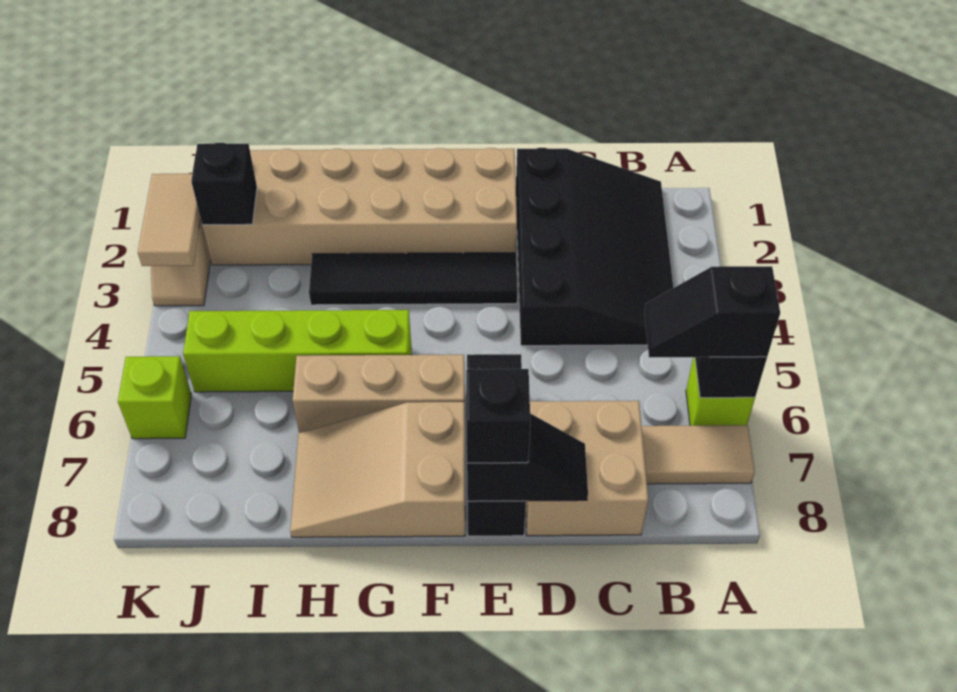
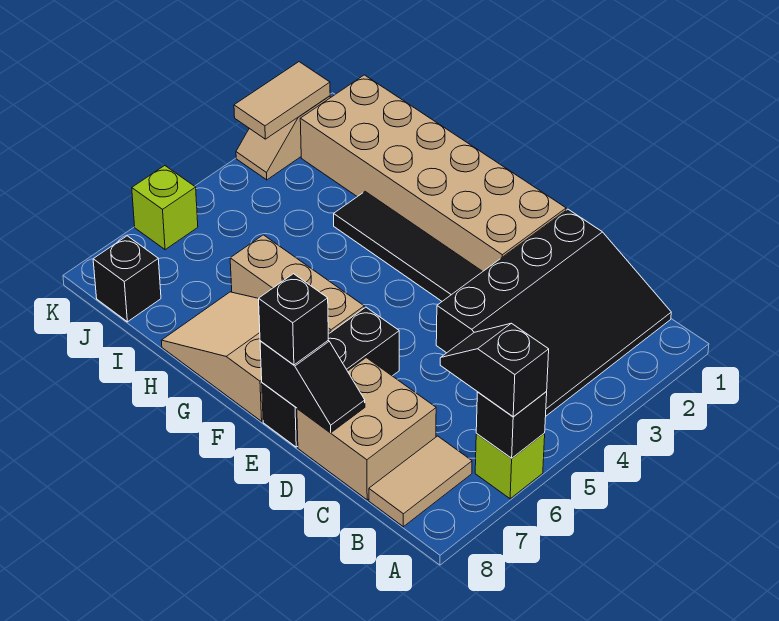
tan 1x2 tile [642,425,755,484] -> tan 1x2 tile turned to [369,436,472,527]
lime 1x4 brick [183,310,411,392] -> none
black 1x1 brick [191,143,257,225] -> black 1x1 brick moved to [93,236,161,322]

